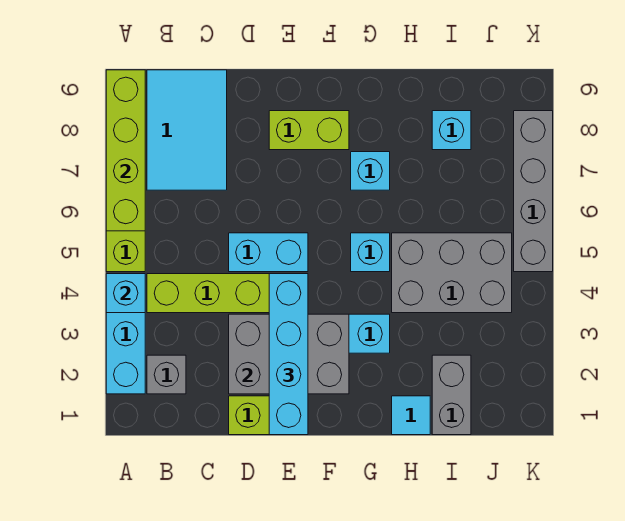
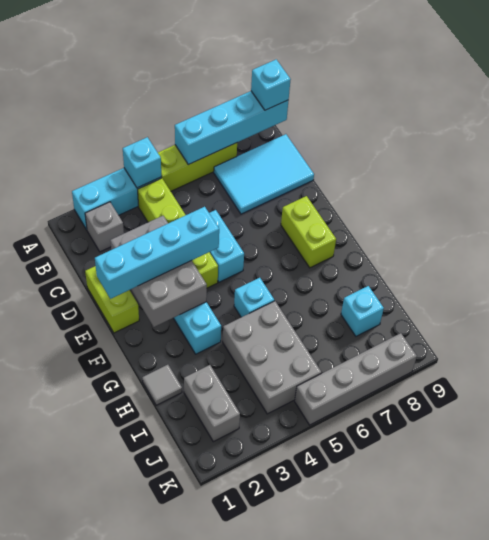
lime 1x4 brick [106,70,145,231] -> cyan 1x4 brick [175,91,289,165]
cyan 1x1 brick [351,152,390,190] -> cyan 1x1 brick moved to [251,59,291,110]
cyan 1x1 tile [392,396,430,435] -> grey 1x1 tile [142,365,182,405]
grey 1x2 brick [432,355,471,435] -> grey 1x2 brick turned to [184,365,240,442]

